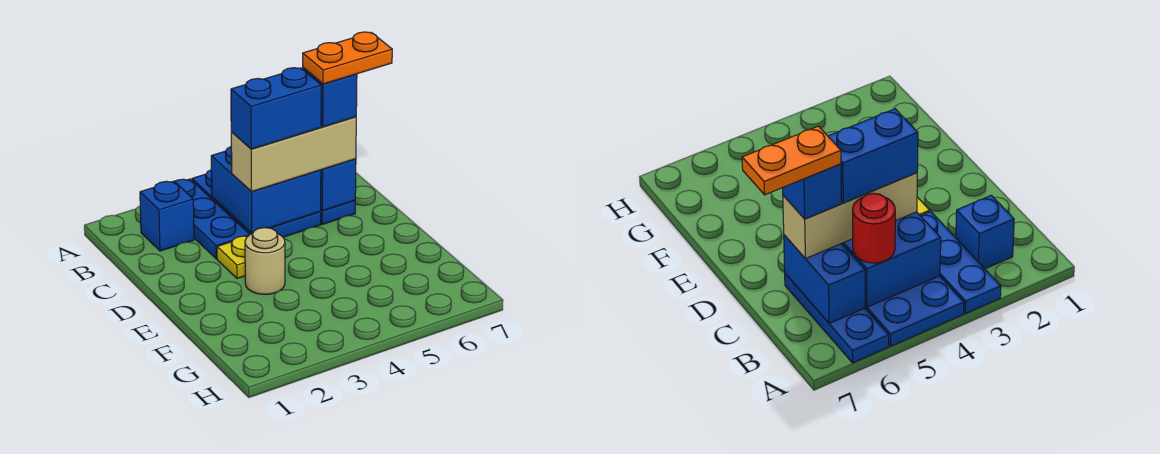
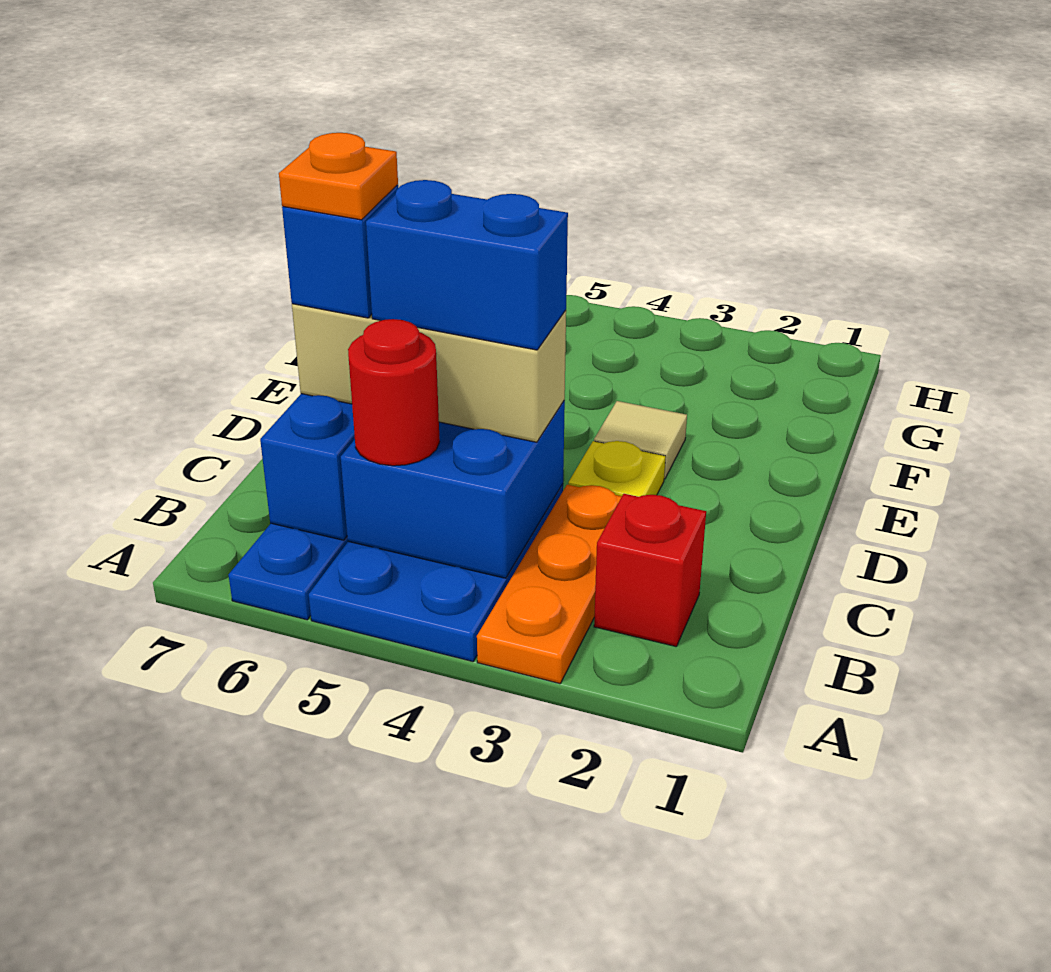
blue 1x3 plate [175,179,250,259] -> orange 1x3 plate [477,485,622,684]
blue 1x1 brick [140,181,194,251] -> red 1x1 brick [594,494,706,646]
orange 1x2 plate [303,32,392,84] -> orange 1x1 plate [279,133,398,220]
tan 1x1 round brick [245,228,285,294] -> tan 1x1 tile [594,401,687,479]

